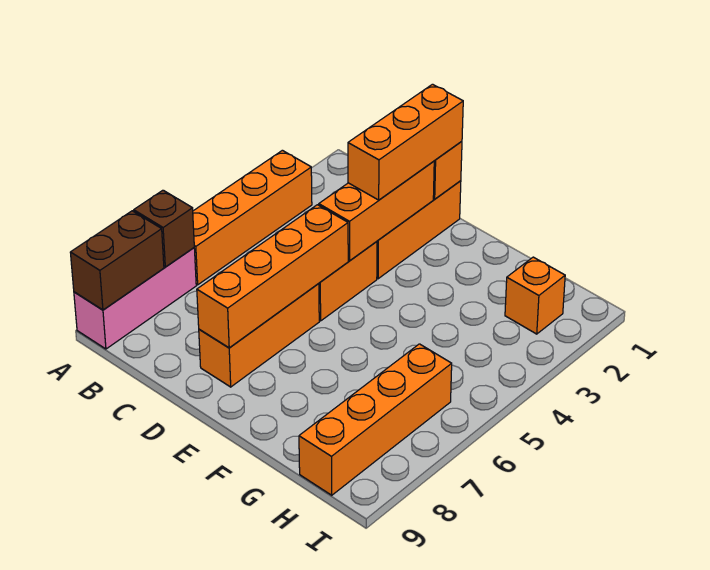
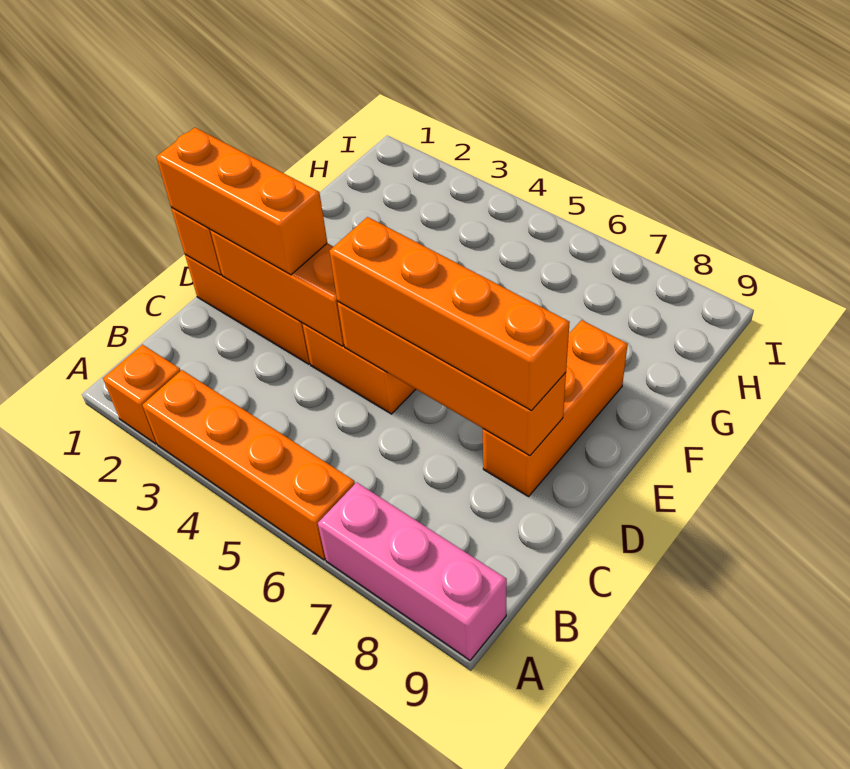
brown 1x1 brick [134,190,194,267] -> none
brown 1x2 brick [70,211,164,310] -> none
orange 1x3 brick [199,284,319,387] -> orange 1x3 brick turned to [483,320,628,497]
orange 1x1 brick [505,257,565,334] -> orange 1x1 brick moved to [103,344,181,444]
orange 1x4 brick [299,344,452,495] -> orange 1x4 brick moved to [330,217,570,411]

